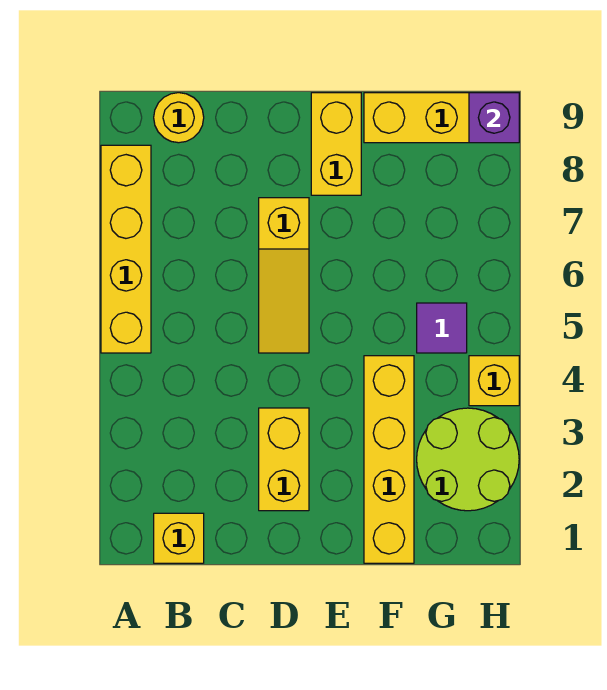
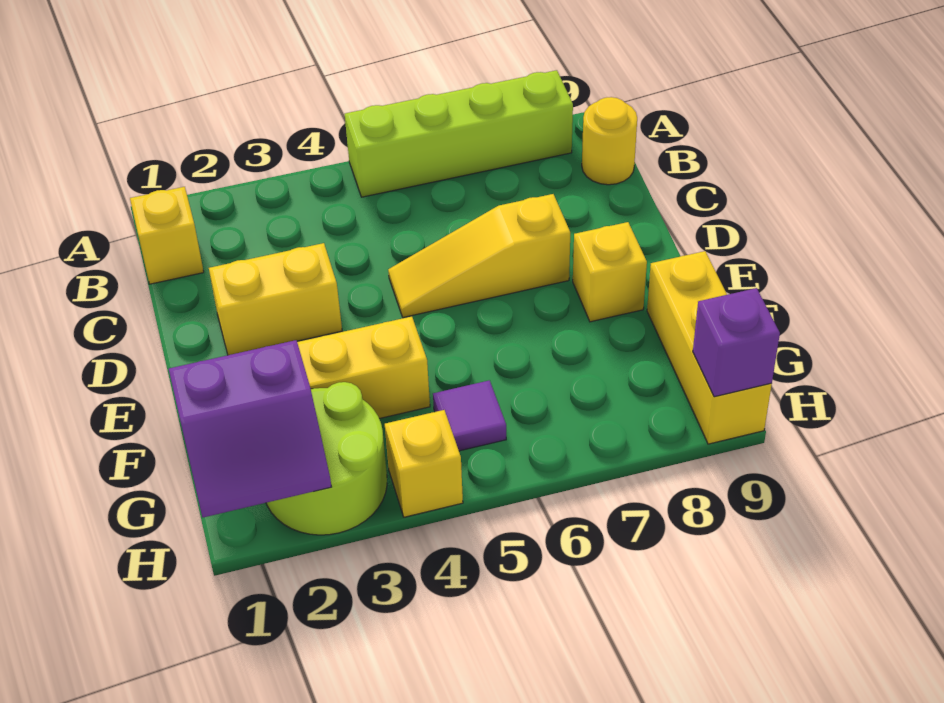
yellow 1x4 brick [101,145,151,353] -> lime 1x4 brick [345,70,573,197]
yellow 1x2 brick [311,93,361,195] -> yellow 1x1 brick [573,222,647,322]
none -> purple 2x2 slope [169,340,331,517]

